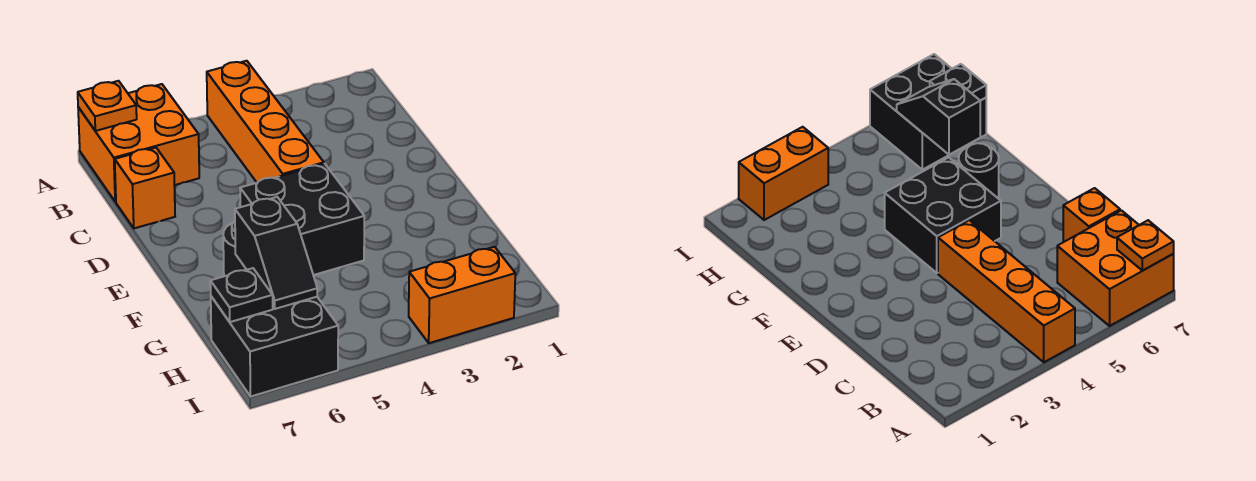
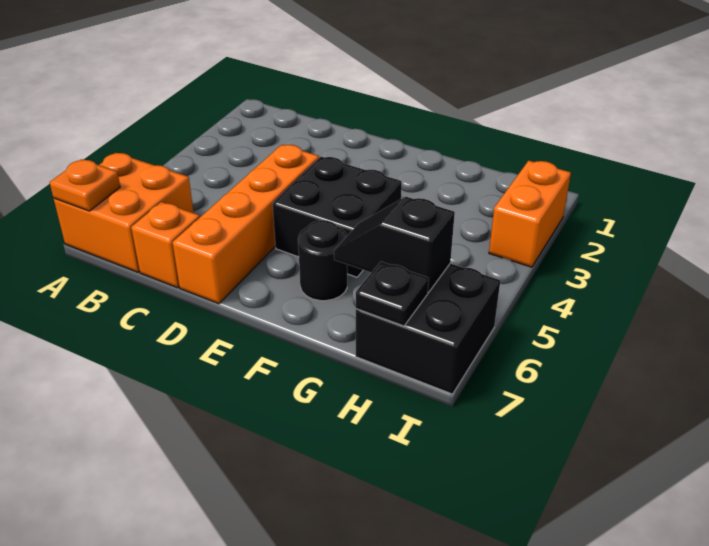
orange 1x4 brick [207,61,324,183] -> orange 1x4 brick turned to [172,145,319,304]
black 1x2 slope [235,197,317,309] -> black 1x2 slope turned to [334,197,455,292]

